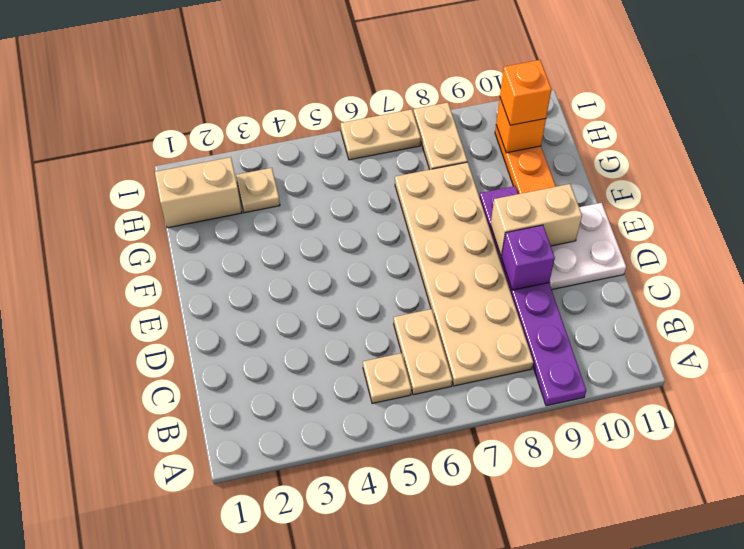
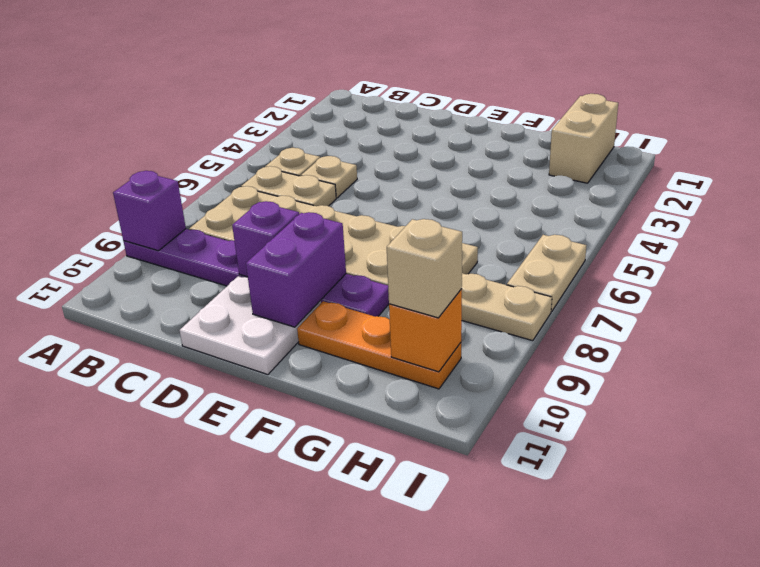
none -> purple 1x1 brick [113,171,186,251]
tan 1x2 brick [491,184,582,256] -> purple 1x2 brick [246,212,346,327]
tan 1x1 plate [236,168,280,213] -> tan 1x1 plate moved to [301,156,357,198]
orange 1x1 brick [500,60,551,125] -> tan 1x1 brick [387,219,462,318]

